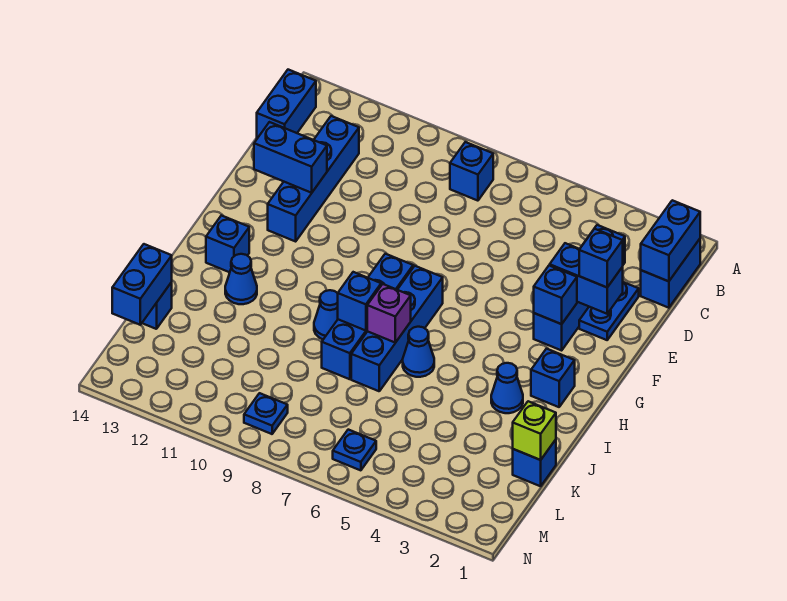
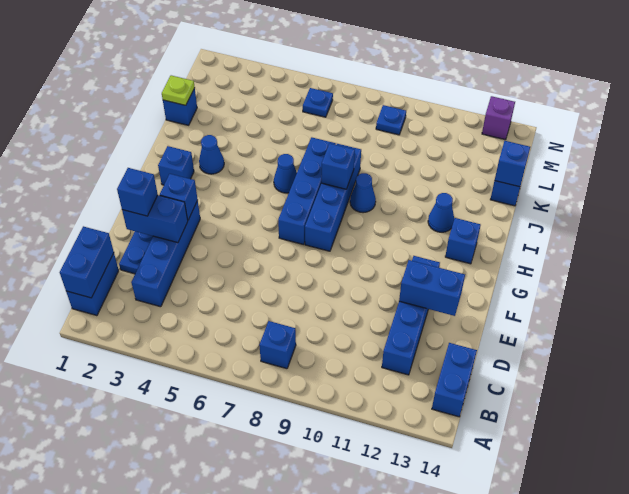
purple 1x1 brick [367,284,411,343] -> purple 1x1 brick moved to [482,96,515,140]
lime 1x1 brick [513,401,556,460] -> lime 1x1 plate [162,75,195,105]
blue 1x2 brick [112,244,172,325] -> blue 1x1 brick [495,141,530,187]

